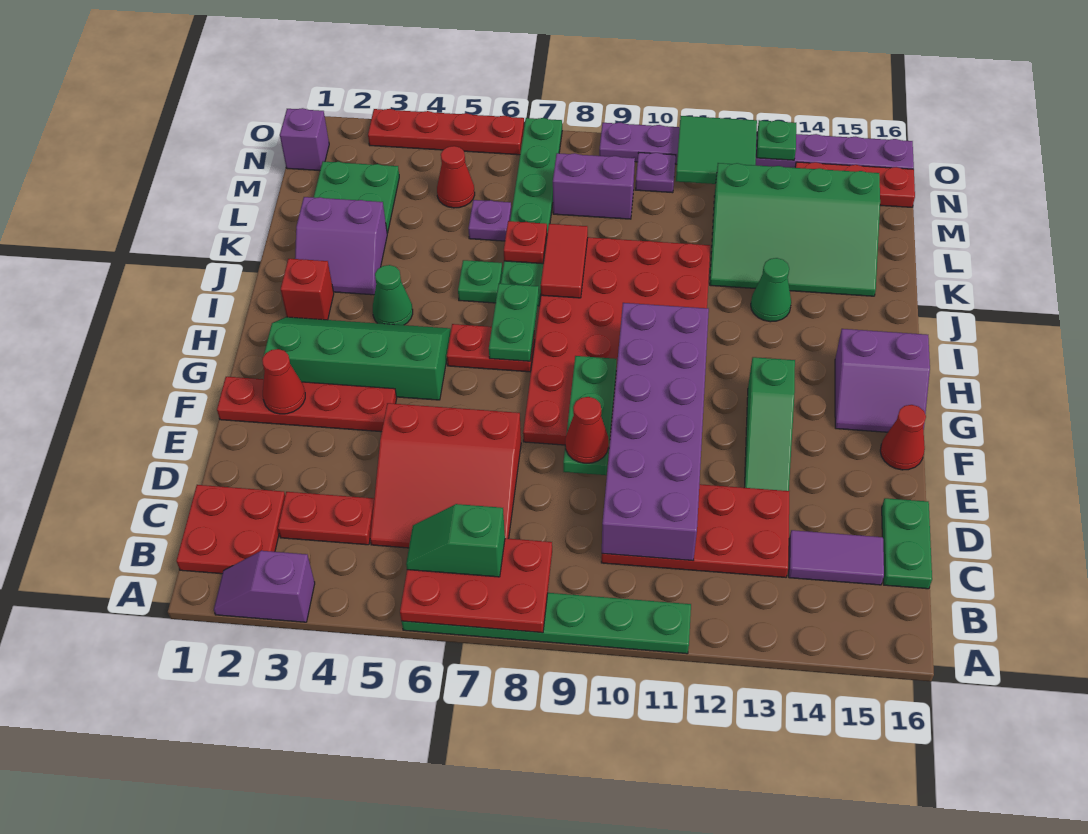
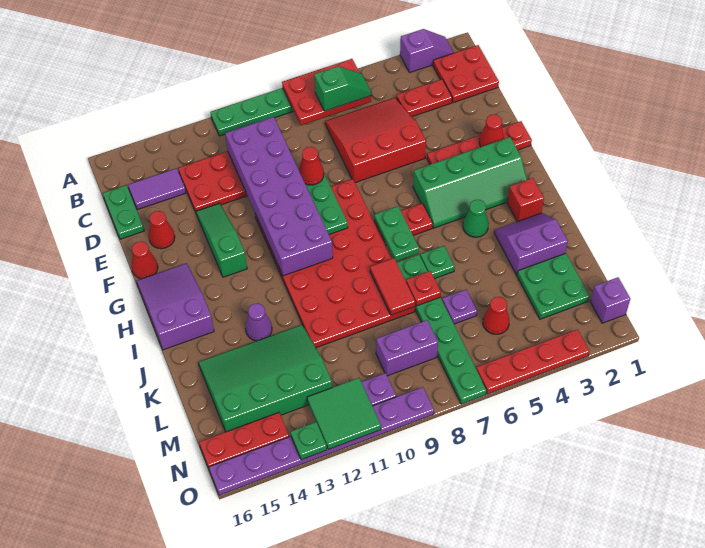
none -> red 1x1 cone [149,211,175,249]
purple 2x2 slope [835,329,930,432] -> purple 2x3 slope [137,263,214,350]
green 1x1 cone [751,258,791,322] -> purple 1x1 cone [245,303,272,341]

